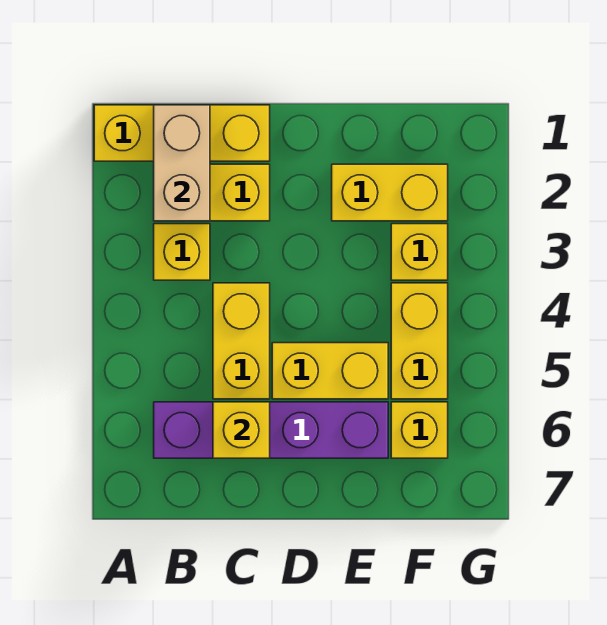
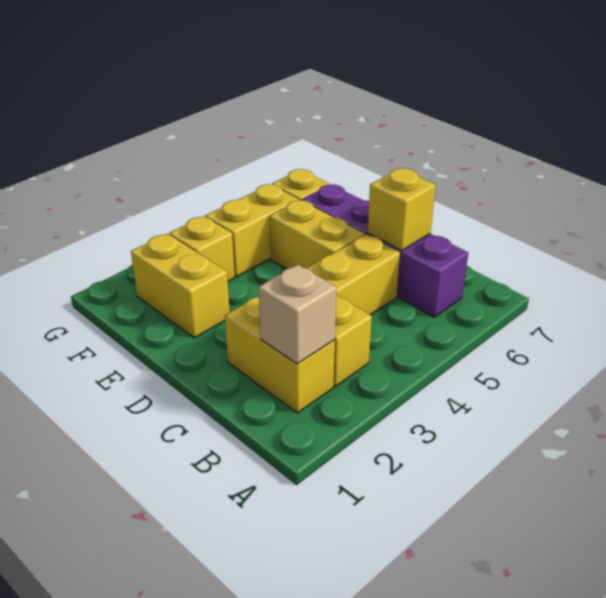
yellow 1x3 brick [94,105,270,161] -> none
tan 1x2 brick [154,105,210,221] -> tan 1x1 brick [259,265,336,364]

